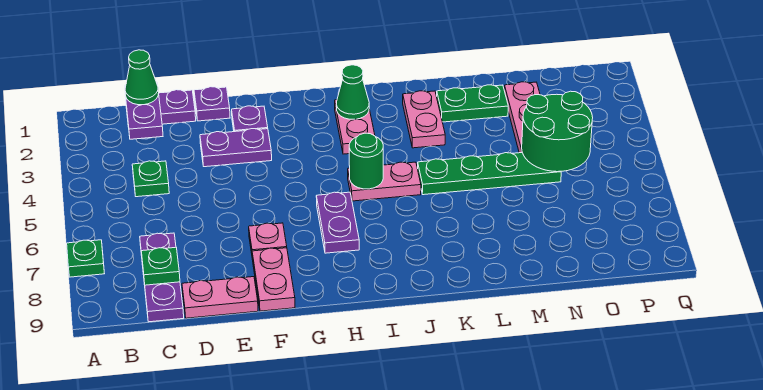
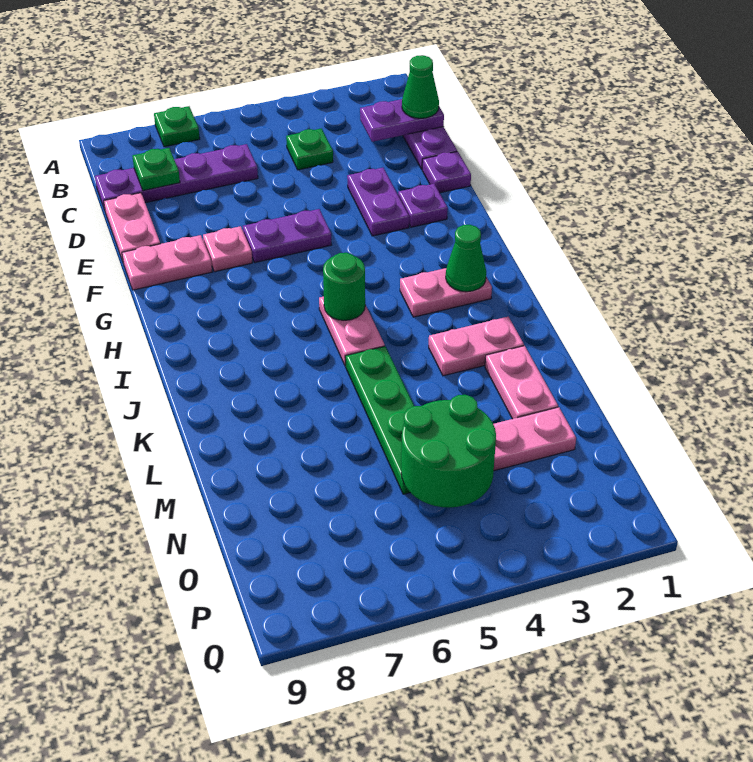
purple 1x3 plate [140,233,184,322] -> purple 1x4 plate [95,144,258,210]
purple 1x2 plate [316,192,359,253] -> purple 1x2 plate moved to [243,209,331,263]
green 1x2 plate [437,85,508,122] -> pink 1x2 plate [485,346,558,419]

